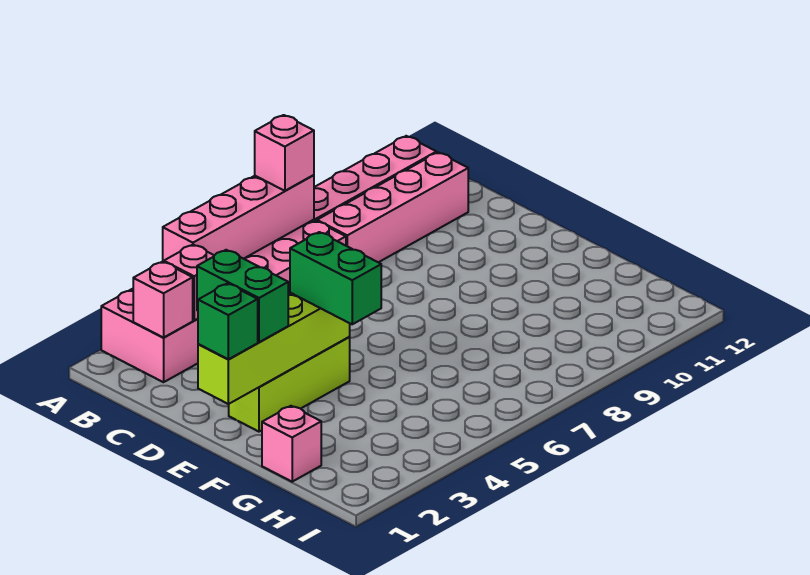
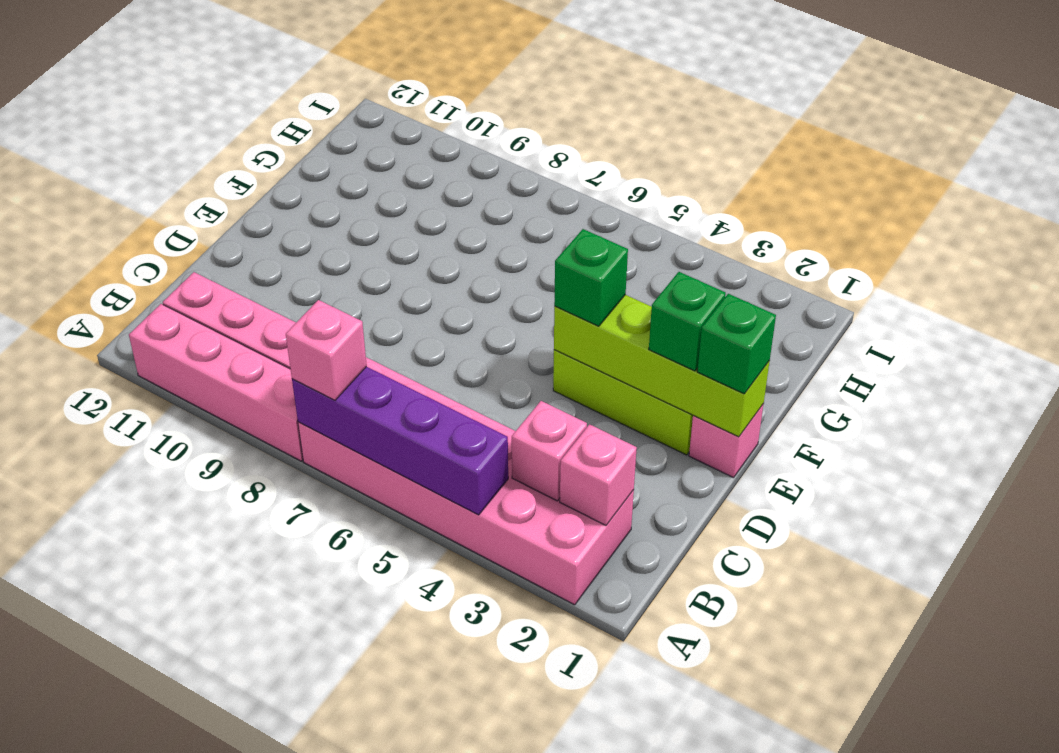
pink 1x4 brick [163,175,314,262] -> purple 1x4 brick [292,367,508,515]
green 1x2 brick [197,250,288,342] -> green 1x1 brick [649,272,726,371]
green 1x2 brick [290,232,381,324] -> green 1x1 brick [554,229,628,326]
pink 1x1 brick [262,406,321,482] -> pink 1x1 brick moved to [689,404,764,478]

